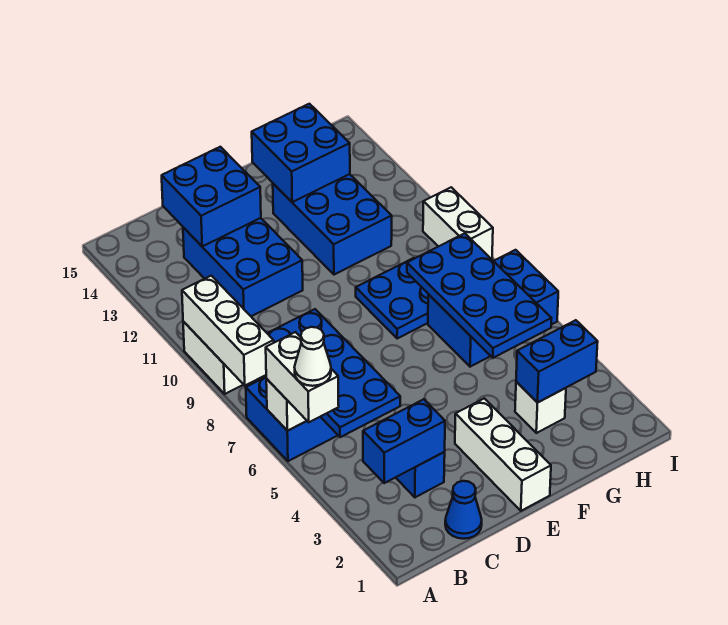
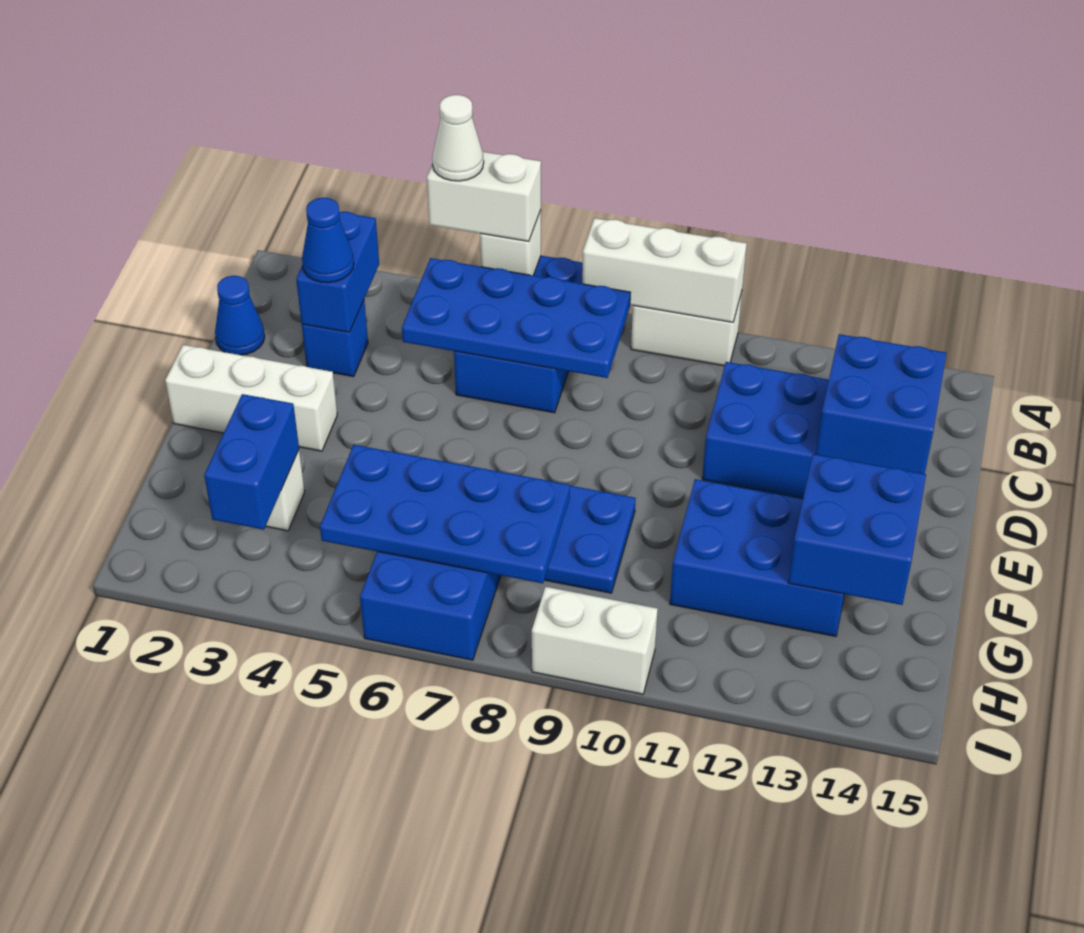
none -> blue 1x1 cone [302,198,354,283]

